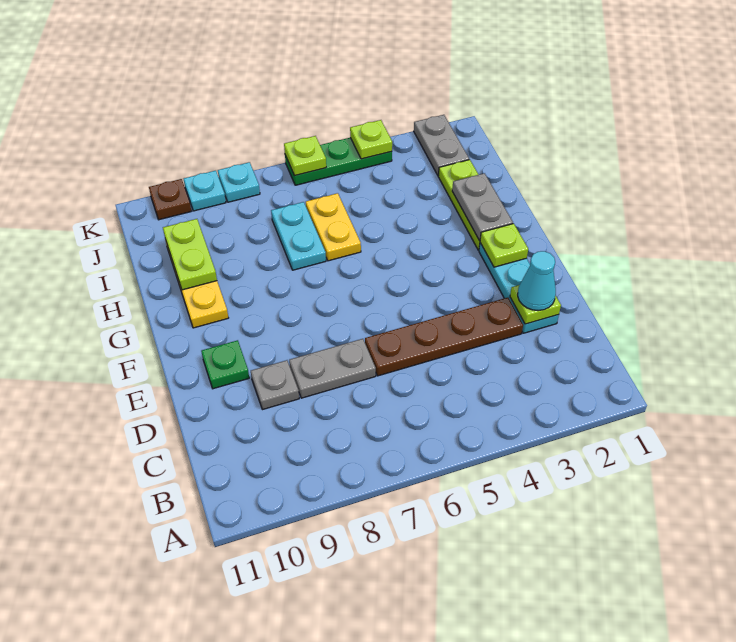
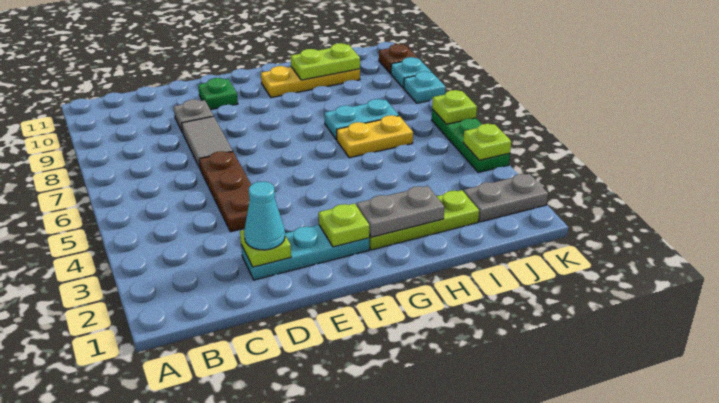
brown 1x4 plate [365,298,523,376] -> brown 1x3 plate [199,151,251,232]
grey 1x2 plate [289,339,376,398] -> grey 1x2 tile [182,116,232,168]

